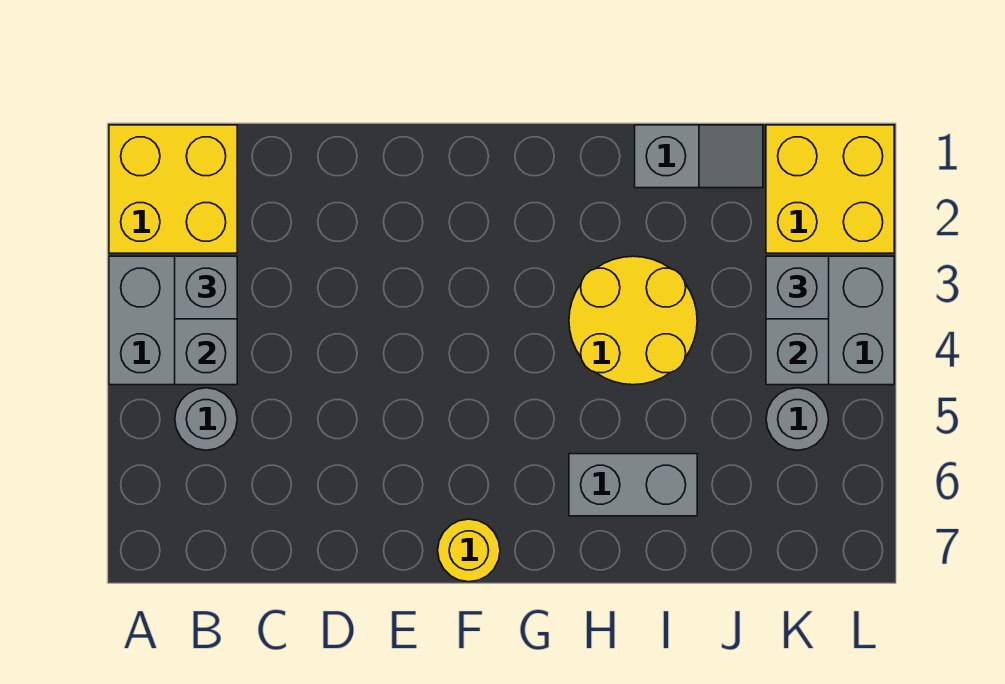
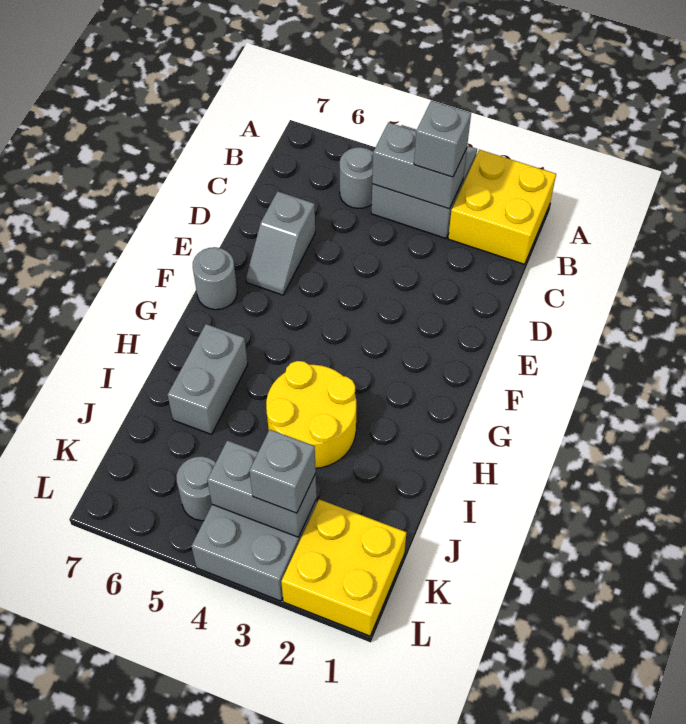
yellow 1x1 round brick [438,519,500,582] -> grey 1x1 round brick [193,247,237,310]
grey 1x2 slope [635,125,763,188] -> grey 1x2 slope moved to [246,191,315,295]

